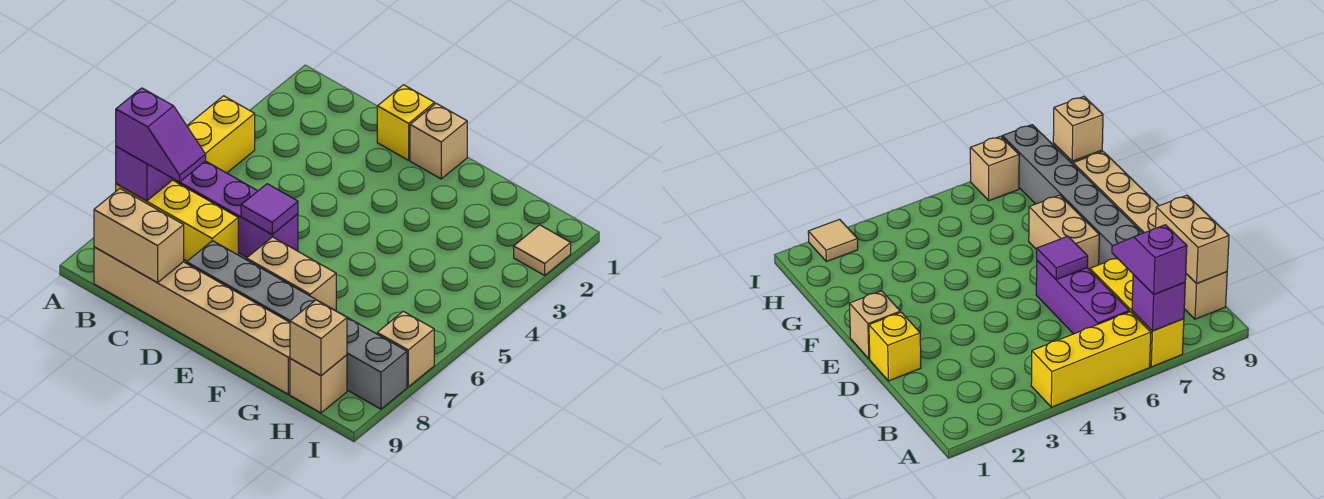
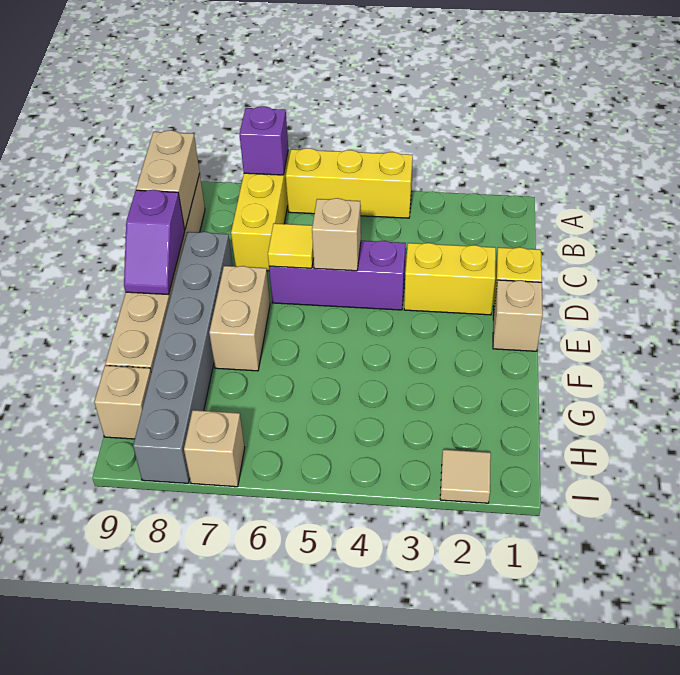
purple 1x2 slope [116,88,206,182] -> purple 1x2 slope moved to [124,190,185,295]
purple 1x3 brick [176,161,298,257] -> purple 1x3 brick turned to [269,241,406,310]
none -> yellow 1x2 brick [404,243,496,315]
purple 1x1 tile [241,184,298,234] -> yellow 1x1 tile [268,223,314,268]
tan 1x1 brick [290,300,347,376] -> tan 1x1 brick moved to [312,198,361,271]

